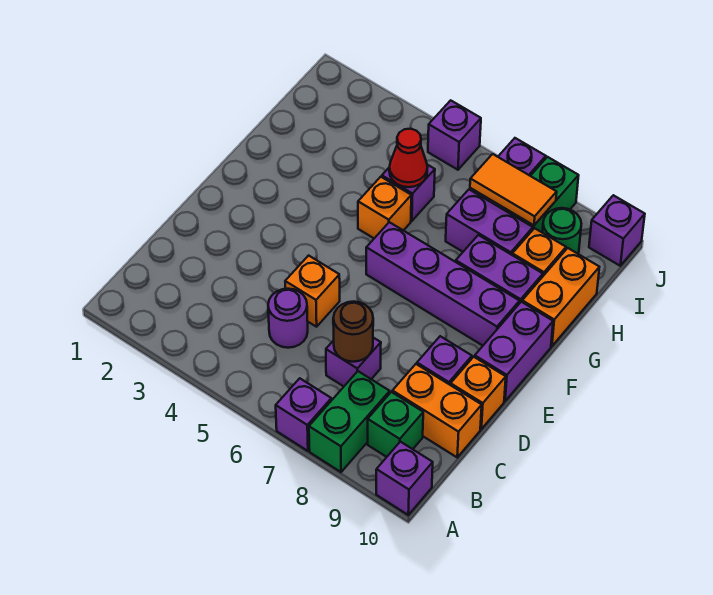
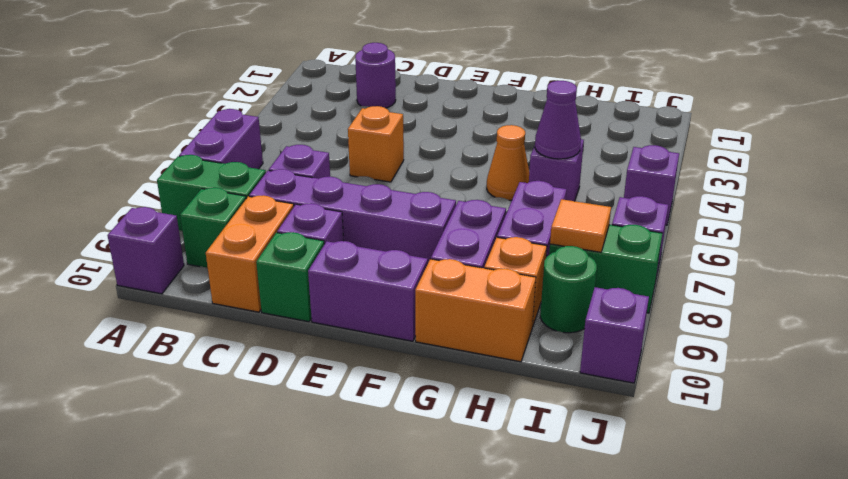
purple 1x1 brick [276,378,331,451] -> purple 1x2 brick [179,109,263,169]
purple 1x1 round brick [268,289,308,348] -> purple 1x1 round brick moved to [355,43,396,108]
brown 1x1 round brick [333,302,373,362] -> none
orange 1x1 brick [451,357,506,429] -> green 1x1 brick [256,232,324,322]
purple 1x4 brick [366,222,520,346] -> purple 1x4 brick turned to [249,169,456,262]
orange 1x1 brick [358,177,411,238] -> orange 1x1 cone [487,125,529,200]
red 1x1 cone [389,129,427,187] -> purple 1x1 cone [535,81,581,159]
orange 1x2 tile [470,154,557,225] -> orange 1x1 tile [550,199,611,252]

